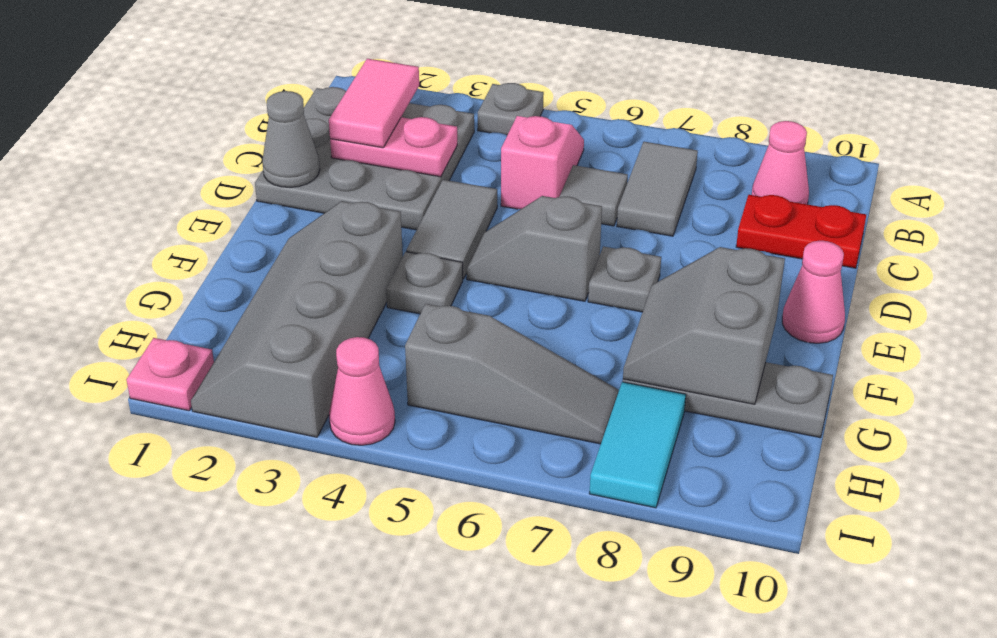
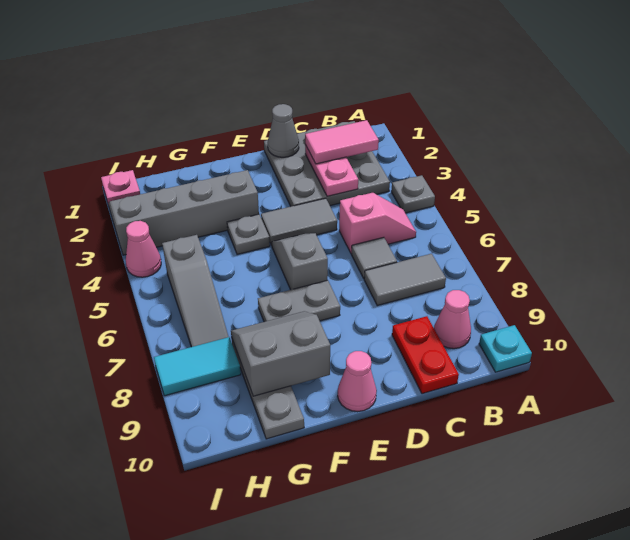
none -> cyan 1x1 plate [479,325,532,372]
grey 1x1 plate [588,246,661,312] -> grey 1x2 plate [258,280,340,322]

